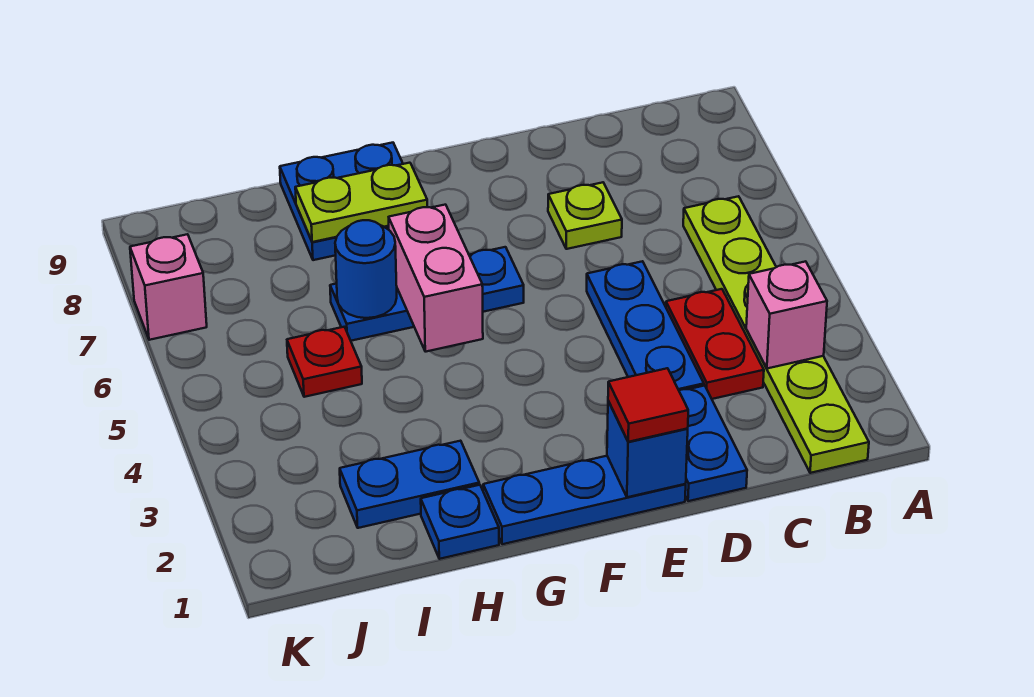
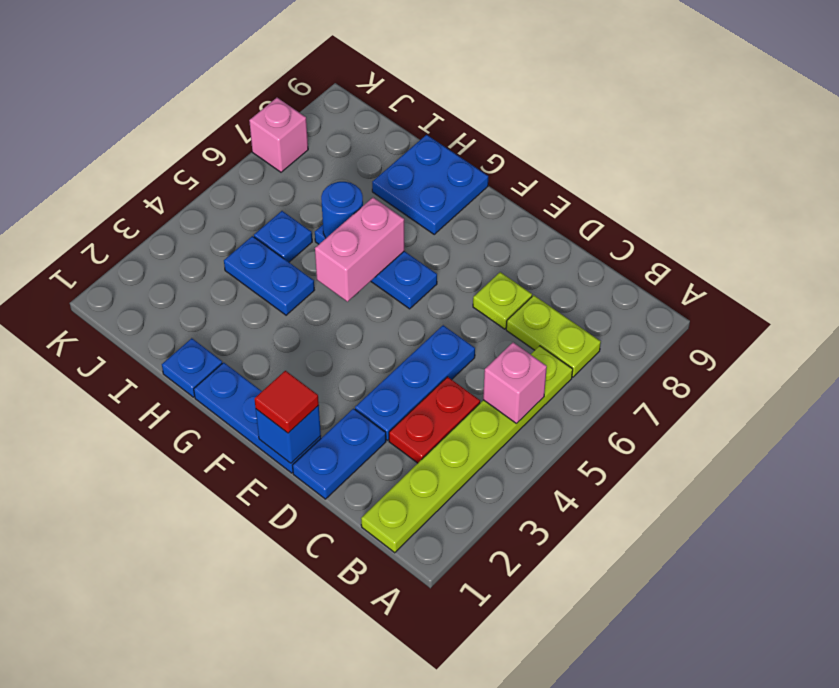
pink 1x1 brick [746,261,827,369] -> pink 1x1 brick moved to [483,343,547,424]
lime 1x2 plate [295,163,427,242] -> lime 1x2 plate moved to [506,295,601,377]
blue 1x2 plate [340,441,479,528] -> blue 1x2 plate moved to [224,236,314,315]
red 1x1 plate [287,327,362,397] -> blue 1x1 plate [254,211,312,262]

